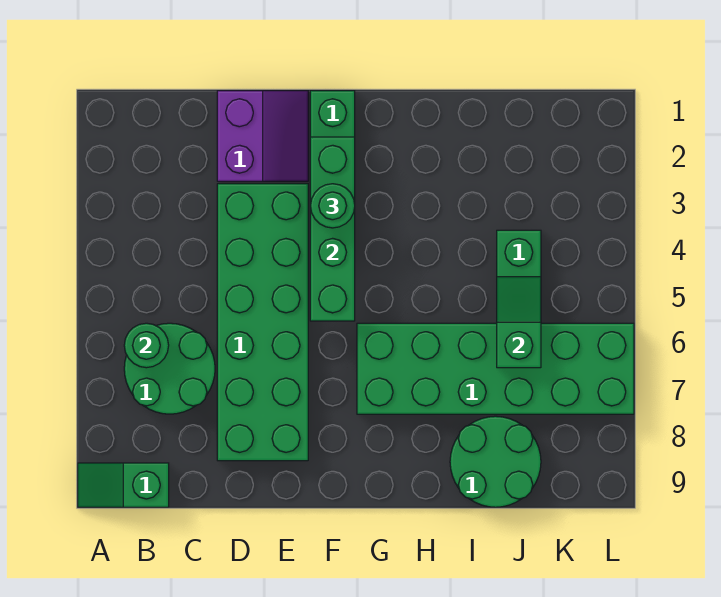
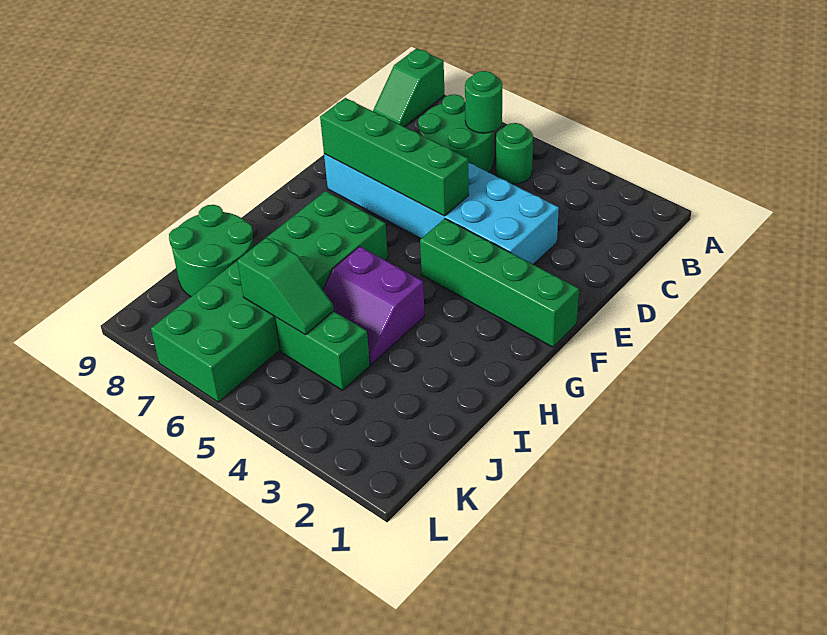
green 1x2 slope [78,463,169,507] -> green 1x2 slope turned to [373,48,444,127]
purple 2x2 slope [217,91,308,181] -> purple 2x2 slope moved to [323,246,425,364]
green 2x6 brick [217,184,308,461] -> cyan 2x6 brick [324,154,559,265]
green 1x4 brick [310,137,355,321] -> green 1x4 brick moved to [320,98,469,216]
green 1x1 round brick [310,184,355,228] -> green 1x1 round brick moved to [496,123,533,184]

